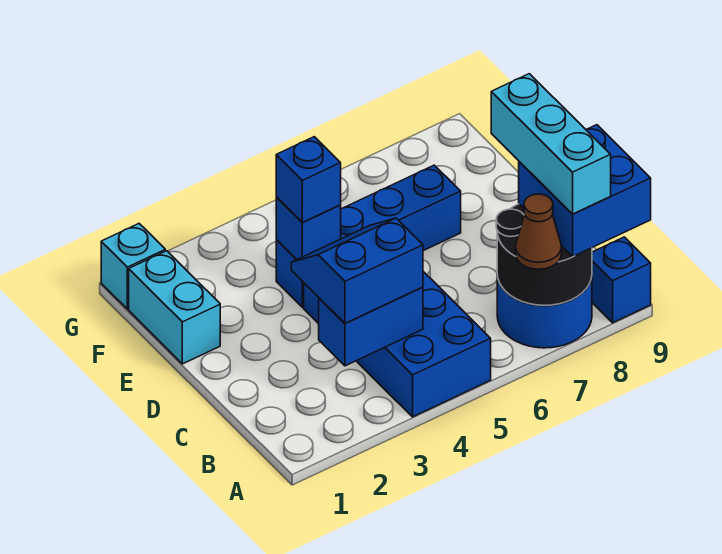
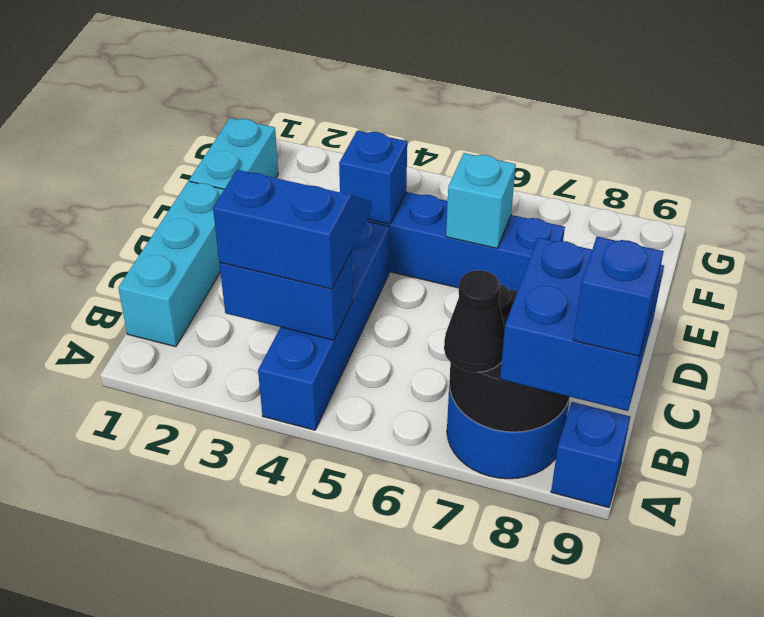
blue 2x4 brick [304,272,491,417] -> blue 1x4 brick [258,221,389,430]
brown 1x1 cone [515,194,562,269] -> black 1x1 cone [444,270,505,372]
cyan 1x3 brick [491,74,611,214] -> cyan 1x3 brick moved to [118,181,224,347]
blue 1x1 brick [276,137,341,222] -> blue 1x1 brick moved to [573,236,664,356]
cyan 1x1 brick [101,224,165,309] -> cyan 1x1 brick moved to [446,153,516,248]

